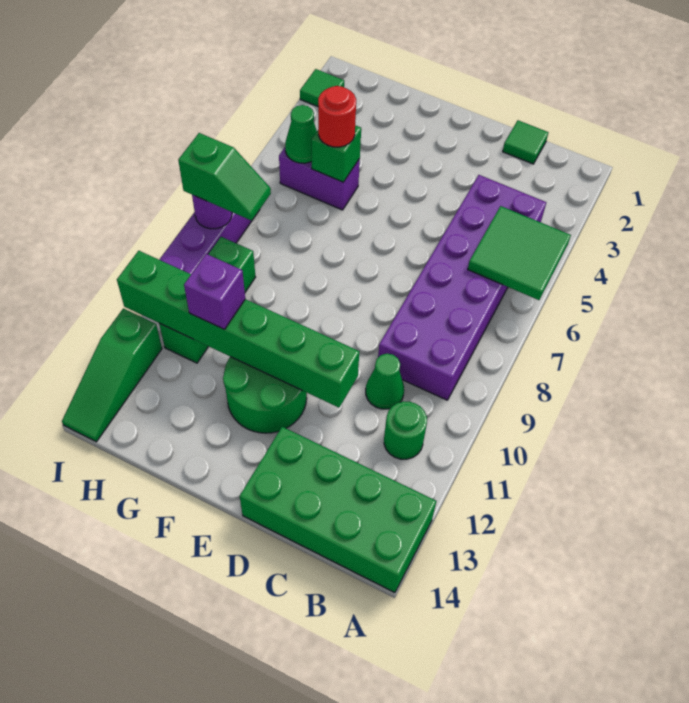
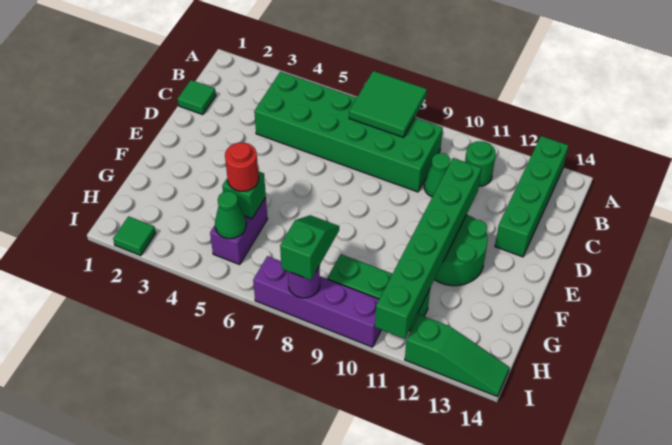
green 2x2 tile [468,206,571,300] -> green 2x2 tile moved to [349,71,427,137]
green 2x4 brick [240,427,436,593] -> green 1x4 brick [495,136,568,257]
purple 2x6 brick [378,175,546,400] -> green 2x6 brick [254,71,443,192]
purple 1x1 brick [184,254,245,329] -> none

